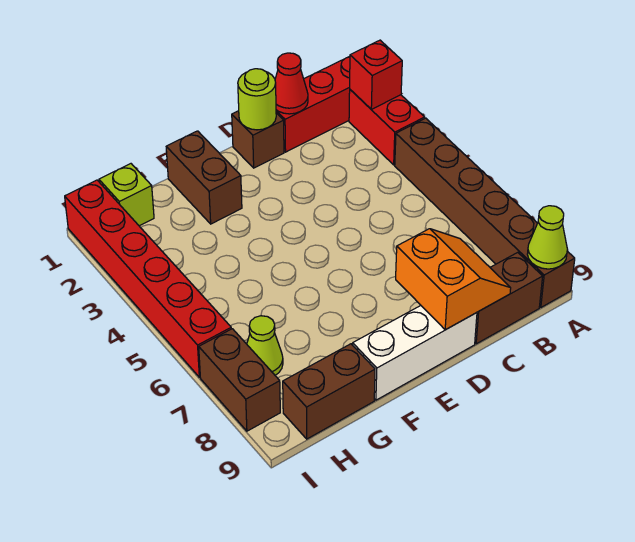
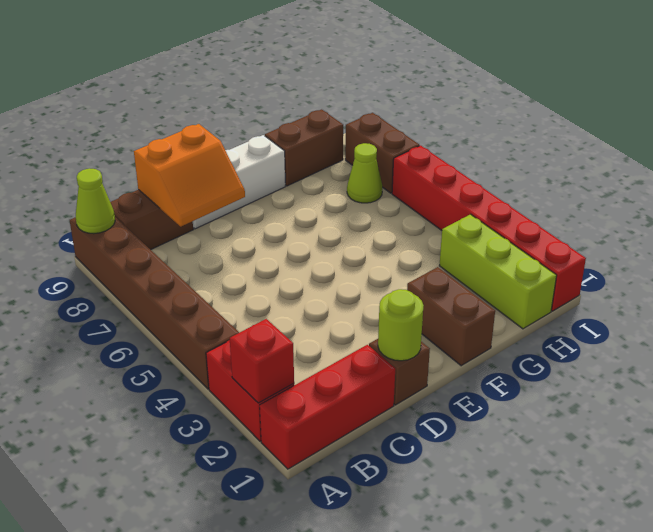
red 1x1 cone [275,53,308,114] -> none
orange 2x2 slope [396,229,511,330] -> orange 2x2 slope turned to [134,124,245,227]
lime 1x1 brick [99,164,154,226] -> lime 1x3 brick [439,214,557,329]

